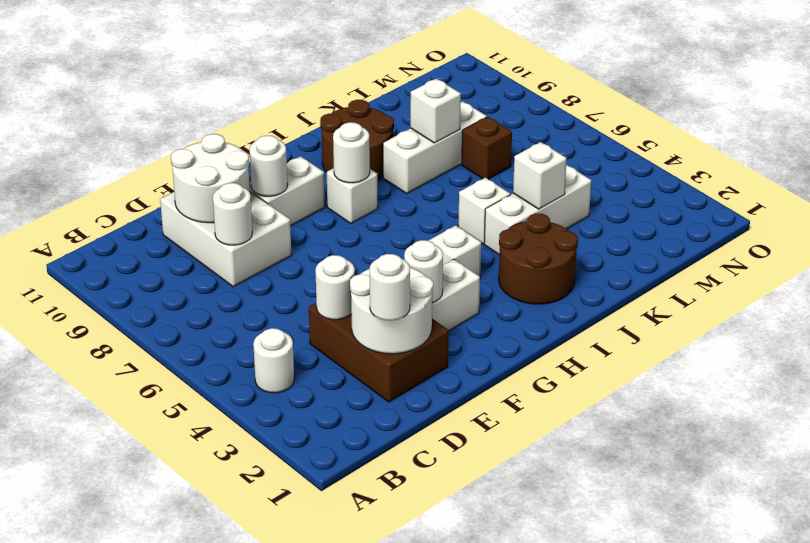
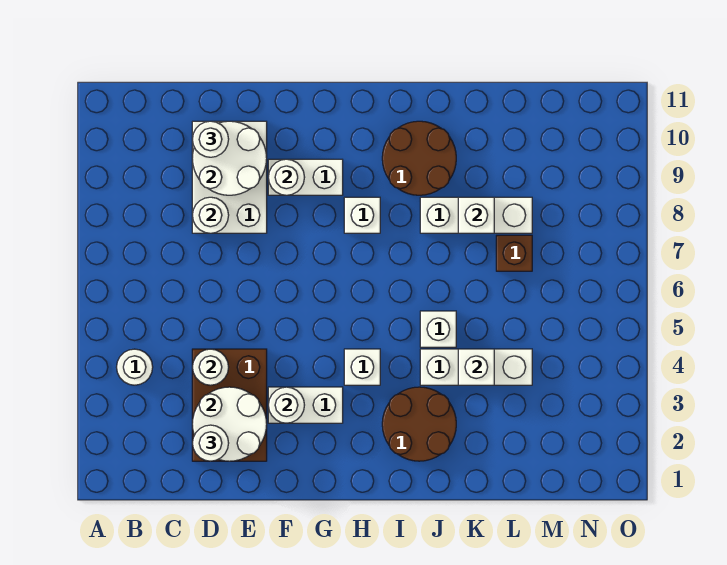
white 1x1 round brick [333,122,370,183] -> white 1x1 round brick moved to [192,121,229,157]

